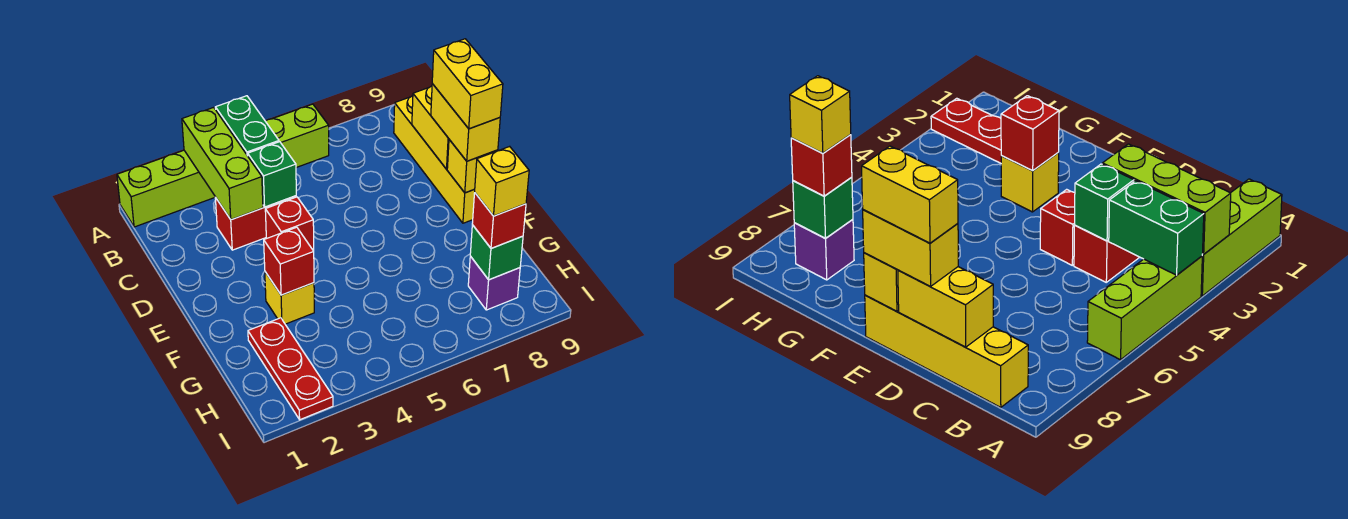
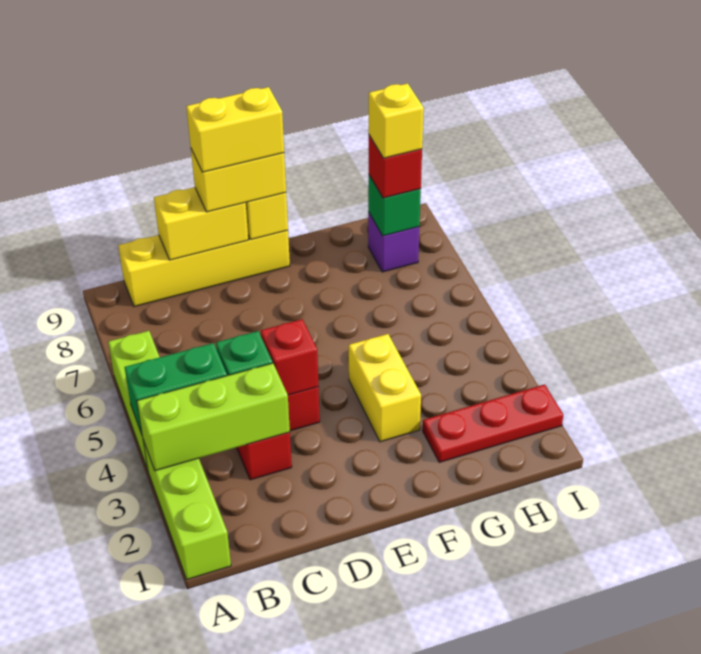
yellow 1x1 brick [265,272,314,324] -> yellow 1x2 brick [349,334,421,442]
red 1x1 brick [264,227,314,295] -> red 1x1 brick moved to [261,319,319,395]

